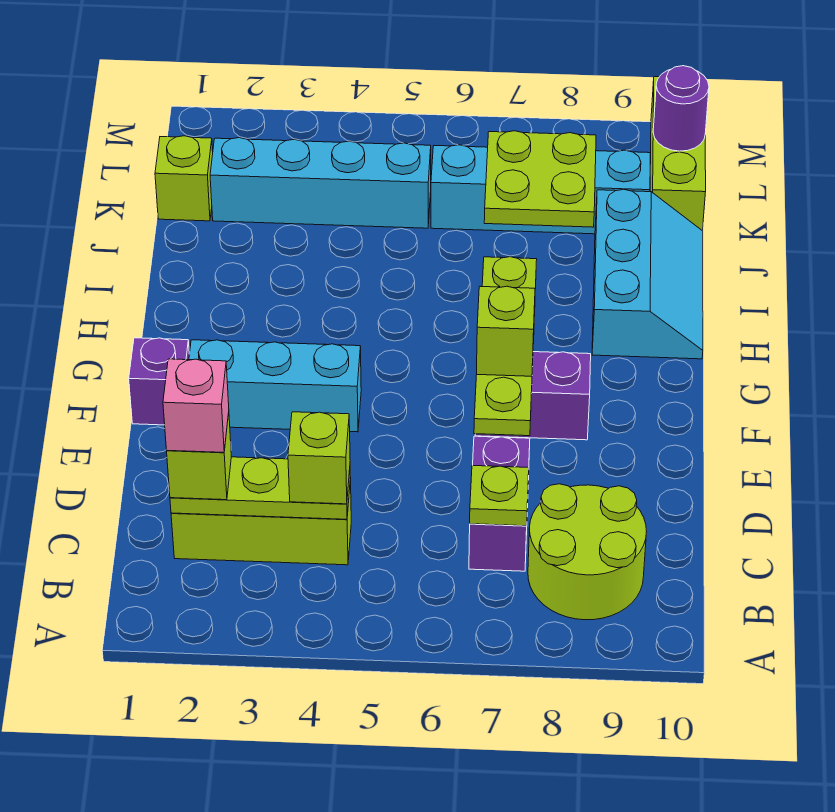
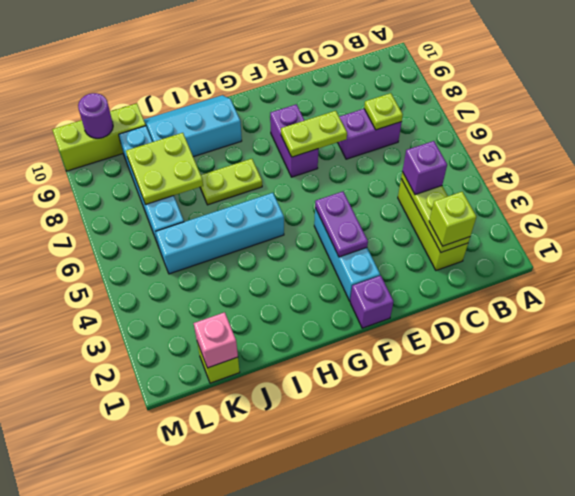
lime 2x2 round brick [528,484,647,620] -> none
pink 1x1 brick [163,359,229,452] -> pink 1x1 brick moved to [194,312,238,368]
lime 1x1 brick [288,412,350,504] -> purple 1x1 brick [402,141,447,195]
none -> purple 1x2 plate [315,192,368,257]
lime 1x1 brick [477,286,535,376] -> none
cyan 1x4 brick [210,138,431,228] -> cyan 1x4 brick turned to [155,193,284,274]

